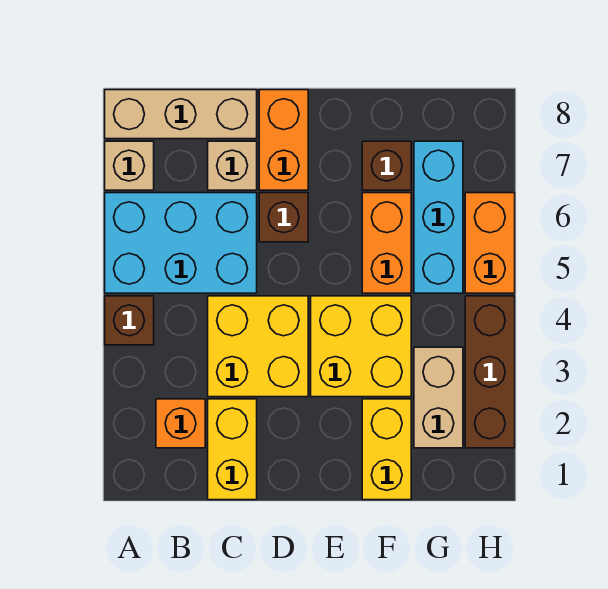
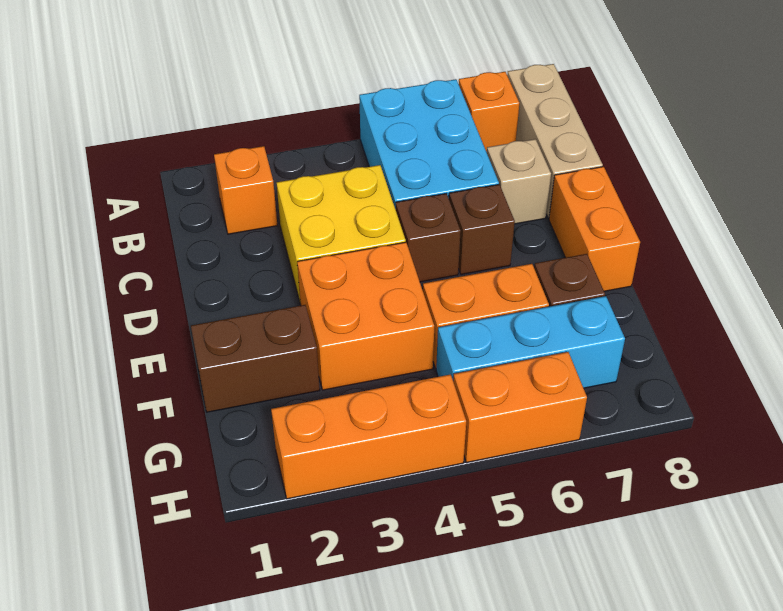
brown 1x1 brick [105,296,154,345] -> brown 1x1 brick moved to [396,194,461,282]
tan 1x1 brick [105,141,154,190] -> orange 1x1 brick [459,72,519,152]
yellow 1x2 brick [208,399,257,500] -> none
orange 1x2 brick [259,90,308,190] -> orange 1x2 brick turned to [549,167,640,291]
yellow 2x2 brick [311,296,411,397] -> orange 2x2 brick [297,242,434,390]
yellow 1x2 brick [362,399,411,500] -> brown 1x2 brick [191,305,320,412]
tan 1x2 brick [414,347,463,448] -> none
brown 1x3 brick [465,296,515,448] -> orange 1x3 brick [271,375,466,499]

